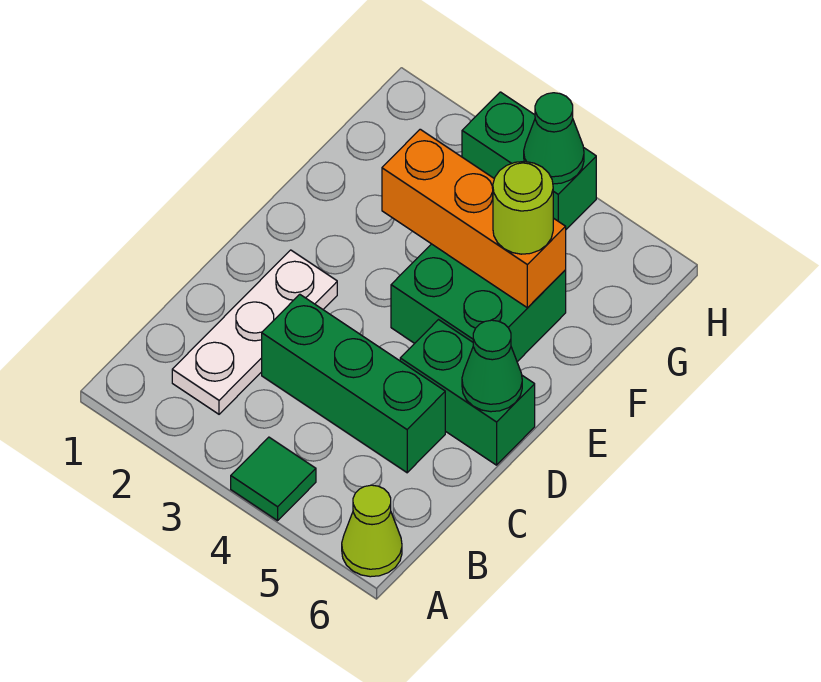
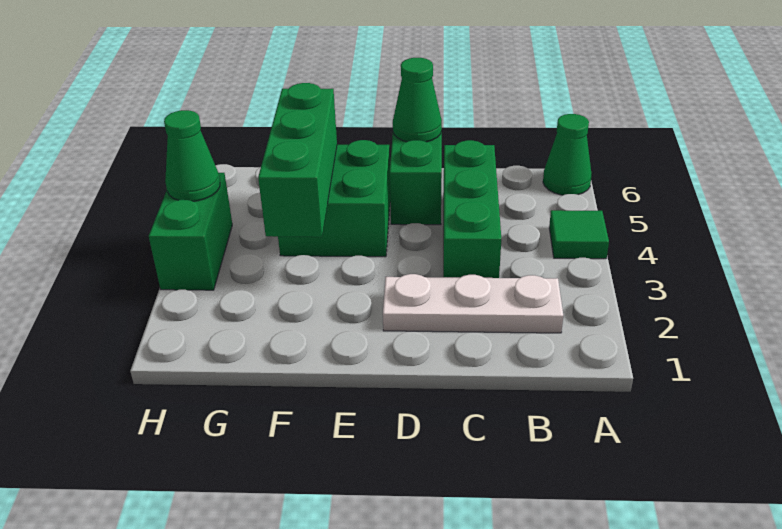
lime 1x1 cone [342,485,402,577] -> green 1x1 cone [543,114,592,195]
orange 1x3 brick [382,129,566,308] -> green 1x3 brick [258,83,337,237]
lime 1x1 round brick [493,162,553,254] -> none

